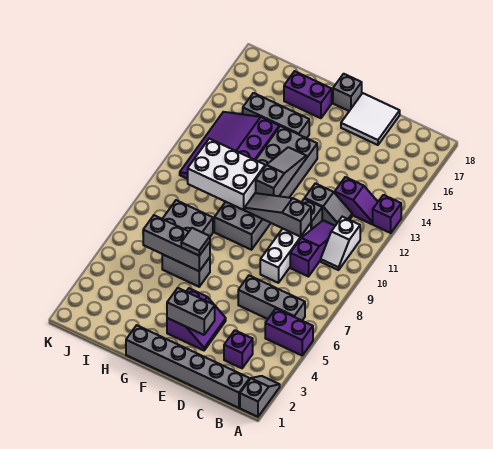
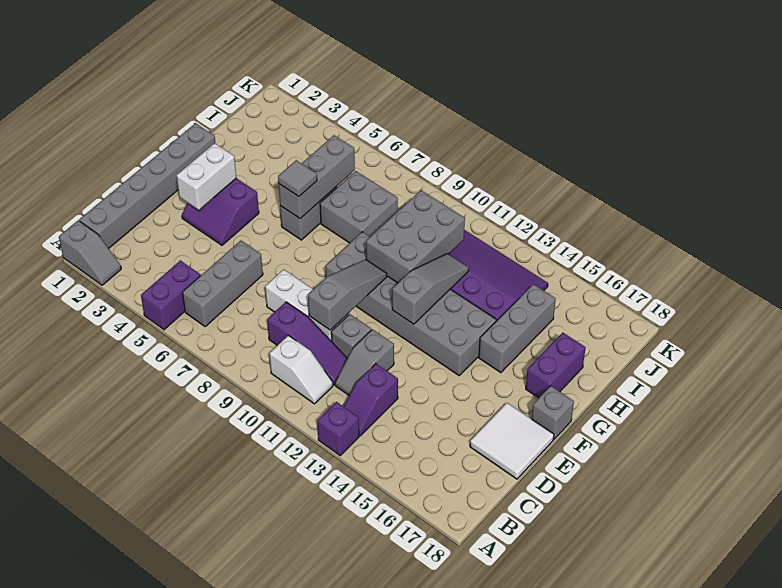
white 1x2 slope [321,217,360,270] -> white 1x2 slope turned to [269,335,333,404]
purple 1x1 brick [224,330,253,368] -> none
grey 1x2 brick [167,288,215,335] -> white 1x2 brick [176,143,236,210]
grey 1x3 slope [256,147,306,196] -> grey 1x3 slope turned to [392,254,469,324]
white 2x3 brick [188,139,265,210] -> grey 2x3 brick [366,190,465,283]

